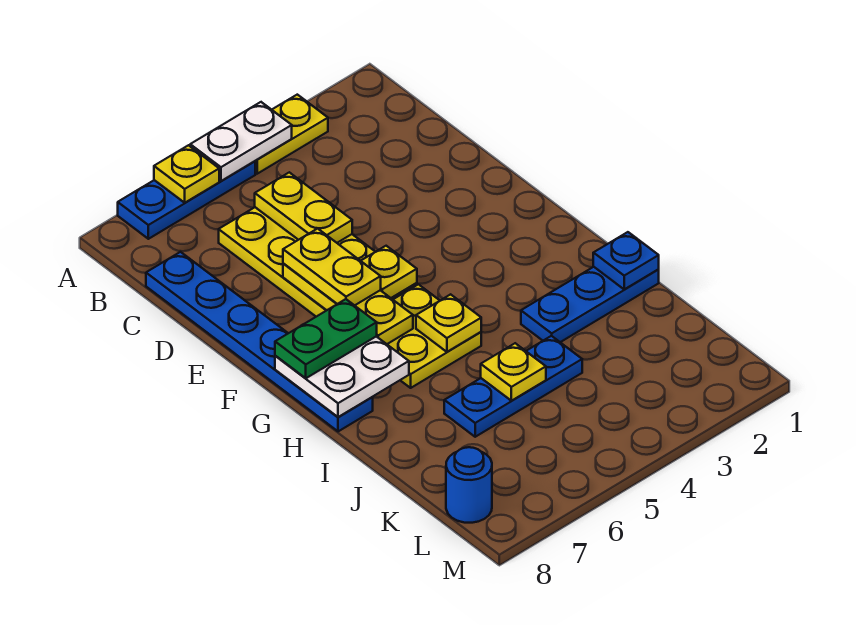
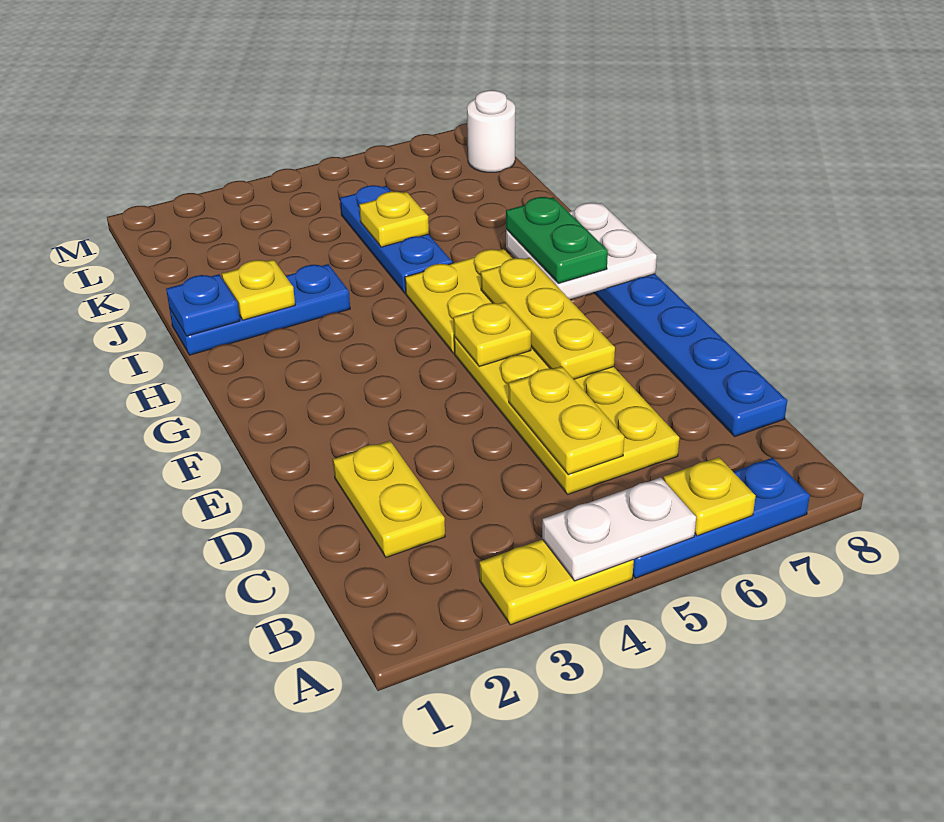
yellow 1x2 plate [283,229,381,305] -> yellow 1x2 plate moved to [333,441,445,557]
green 1x2 plate [275,299,377,378] -> green 1x2 plate turned to [506,197,608,283]
yellow 1x1 plate [416,294,481,352] -> yellow 1x1 plate moved to [222,260,295,320]
blue 1x3 plate [444,336,582,437] -> blue 1x3 plate turned to [340,185,453,293]
blue 1x1 round brick [446,447,492,523] -> white 1x1 round brick [467,90,515,172]

